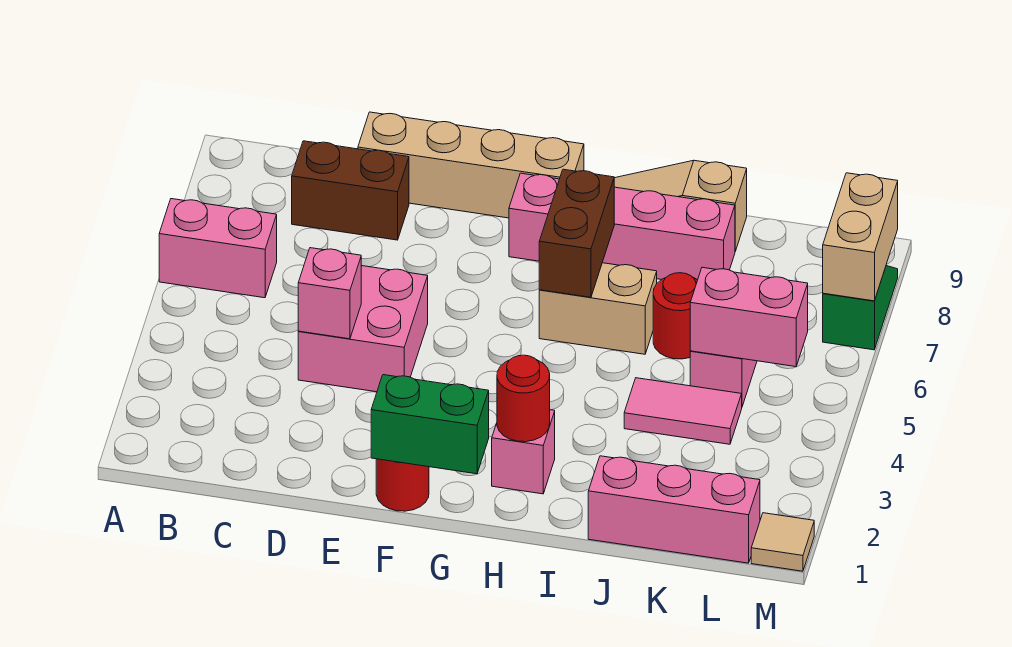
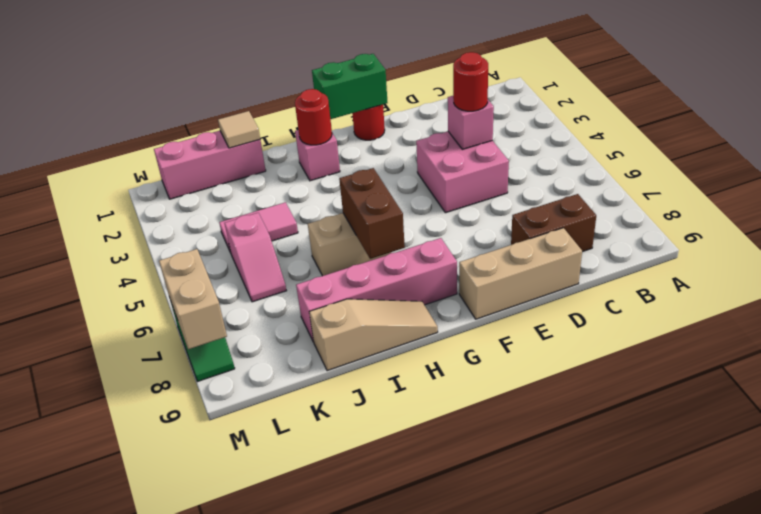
pink 1x2 brick [159,199,277,298] -> none
tan 1x4 brick [358,112,584,218] -> tan 1x3 brick [459,228,582,319]
red 1x1 round brick [653,273,697,359] -> red 1x1 round brick moved to [453,52,488,111]
pink 1x2 brick [690,267,808,367] -> none
tan 1x1 tile [751,513,814,571] -> tan 1x1 tile moved to [218,111,260,148]

